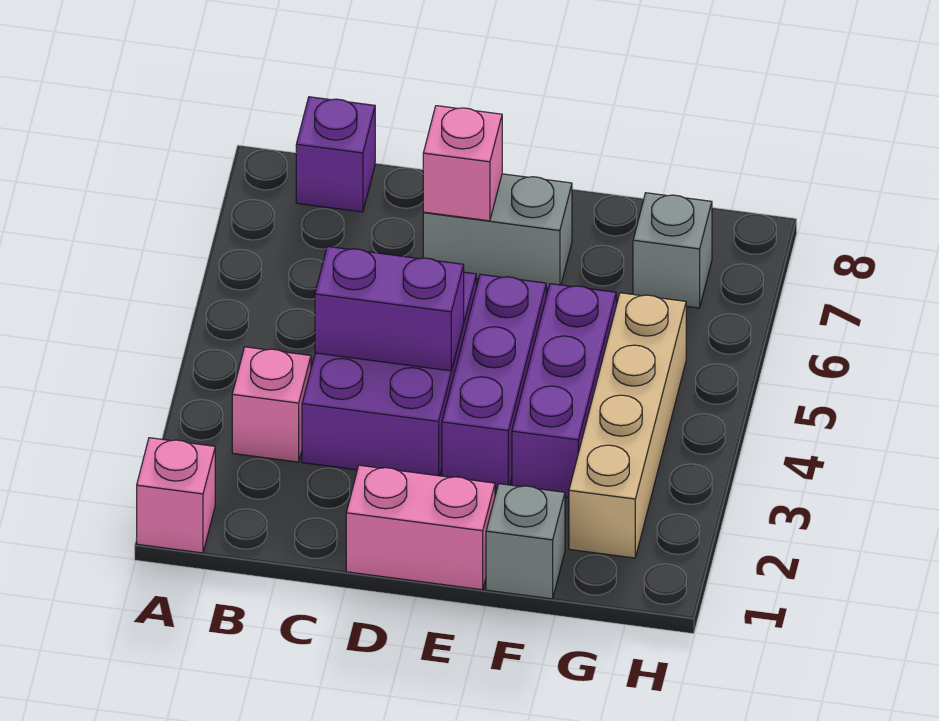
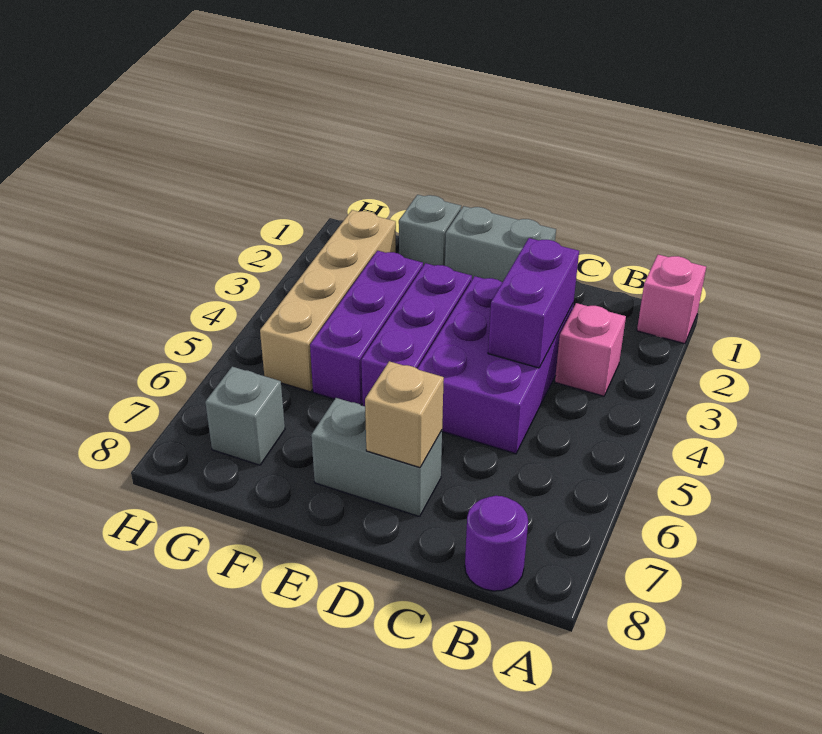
purple 1x1 brick [296,97,375,212] -> purple 1x1 round brick [465,496,528,591]
purple 1x2 brick [315,246,464,371] -> purple 1x2 brick turned to [488,238,579,368]
pink 1x2 brick [346,465,495,590] -> grey 1x2 brick [445,206,556,282]
pink 1x1 brick [423,106,502,221] -> tan 1x1 brick [365,361,444,468]

